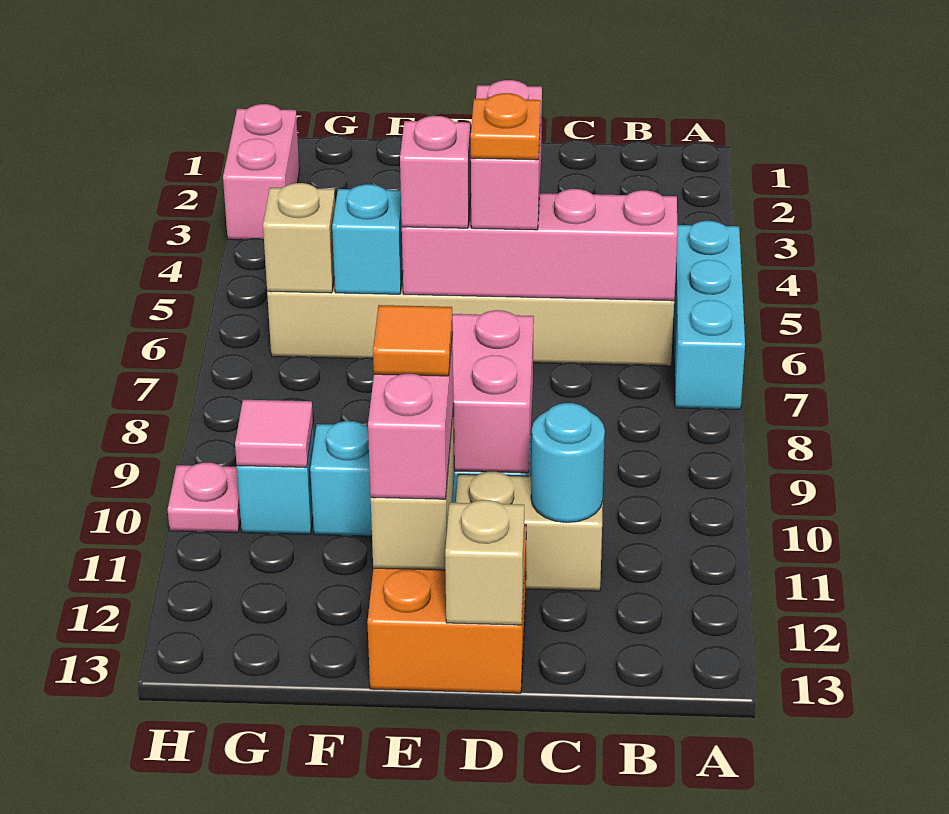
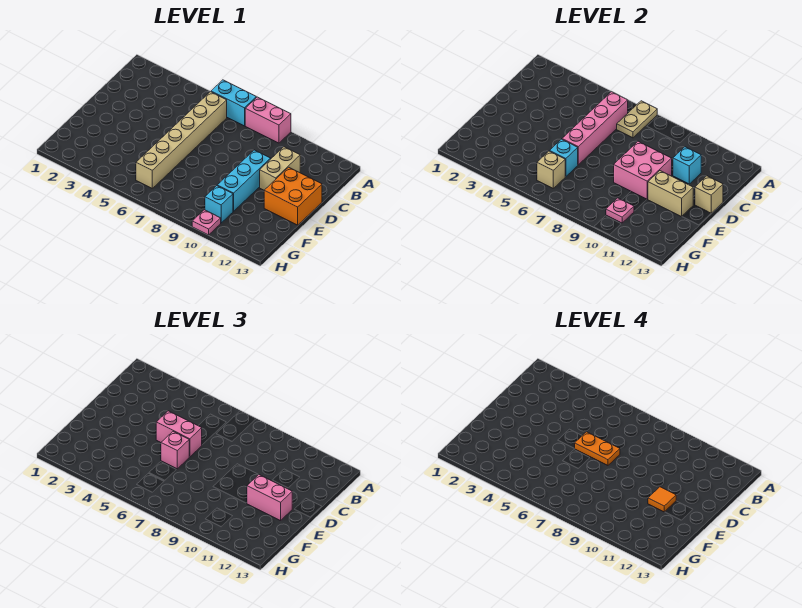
cyan 1x3 brick [674,221,745,409] -> cyan 1x2 brick [211,80,256,126]
none -> tan 1x2 plate [617,101,657,138]
cyan 1x1 round brick [531,403,605,523] -> cyan 1x1 brick [673,147,701,184]
orange 1x1 plate [471,93,541,160] -> orange 1x2 plate [574,432,620,465]
pink 1x1 tile [235,400,313,467] -> pink 1x1 plate [606,198,634,223]
pink 1x2 brick [223,104,299,240] -> pink 1x2 brick moved to [245,97,291,143]

